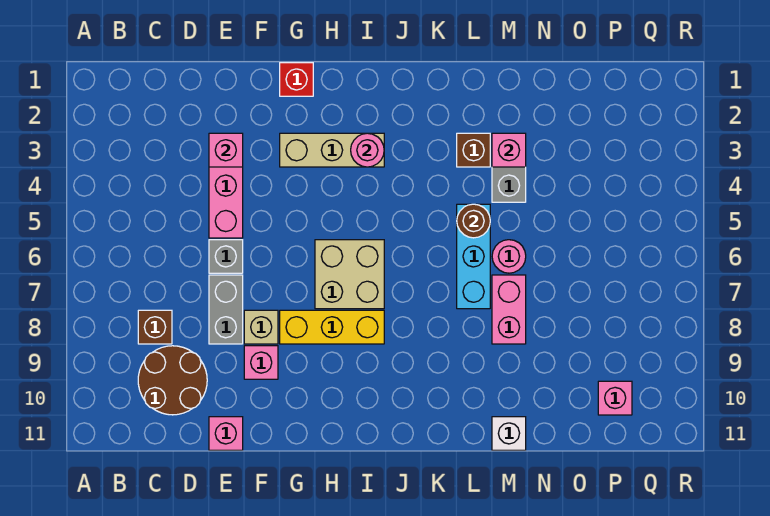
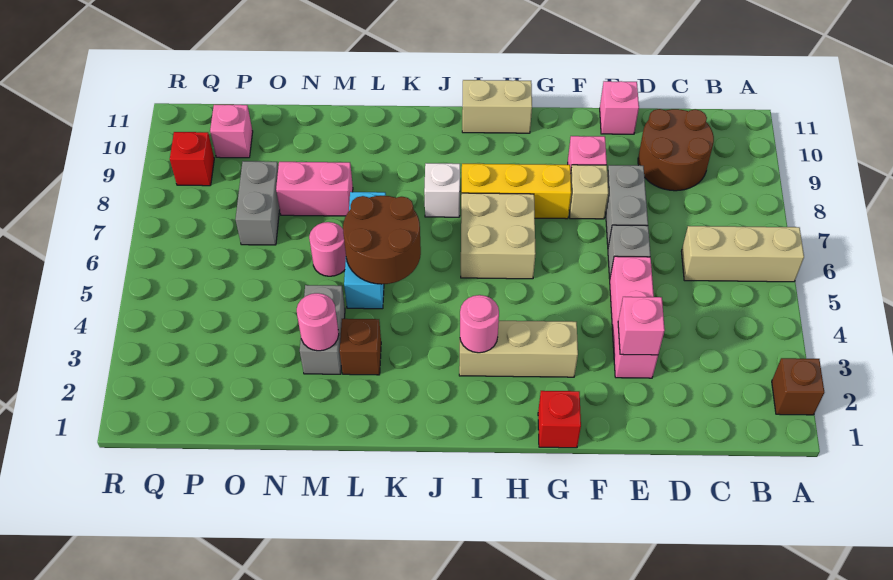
none -> tan 1x3 brick [681,226,804,282]
brown 1x1 brick [138,310,172,344] -> brown 1x1 brick moved to [772,358,824,415]
none -> tan 1x2 brick [462,80,532,133]
brown 1x1 round brick [457,204,490,238] -> brown 2x2 round brick [343,196,421,284]
pink 1x1 brick [492,133,526,167] -> pink 1x1 round brick [297,293,339,351]
pink 1x2 brick [492,275,526,344] -> pink 1x2 brick turned to [276,162,353,216]
white 1x1 brick [492,417,526,450] -> white 1x1 brick moved to [424,163,460,217]
none -> grey 1x2 brick [236,161,280,245]
none -> red 1x1 brick [170,132,214,186]

